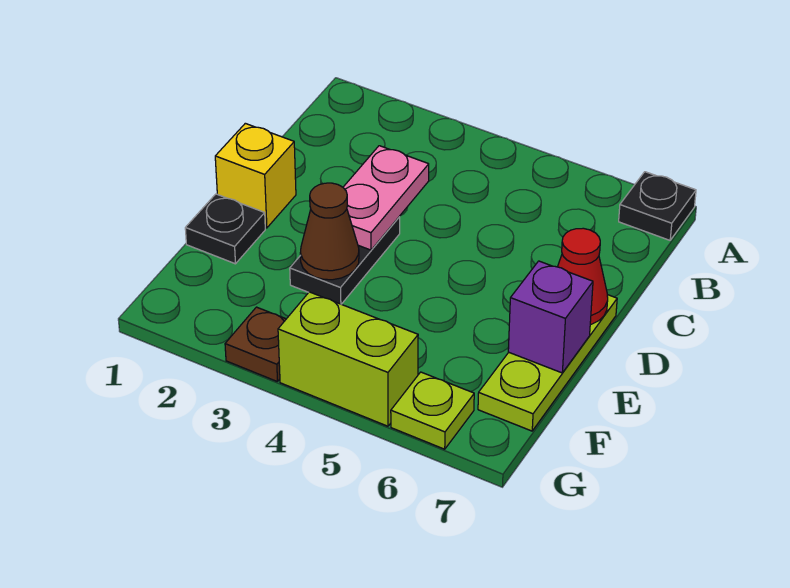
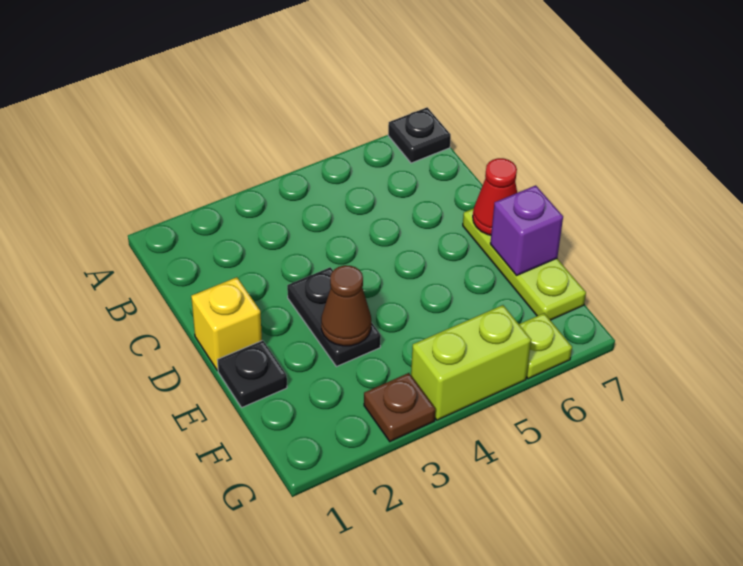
pink 1x2 plate [343,146,429,250] -> none

